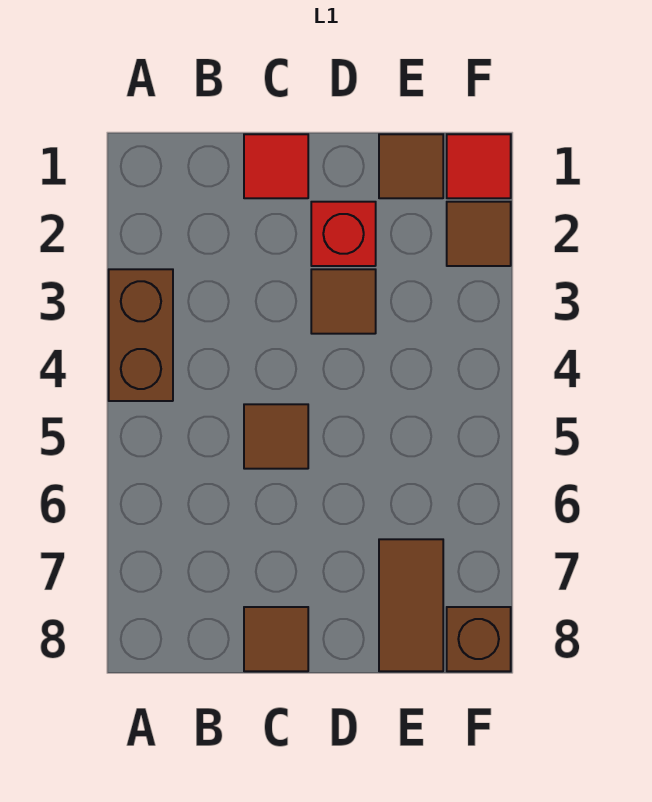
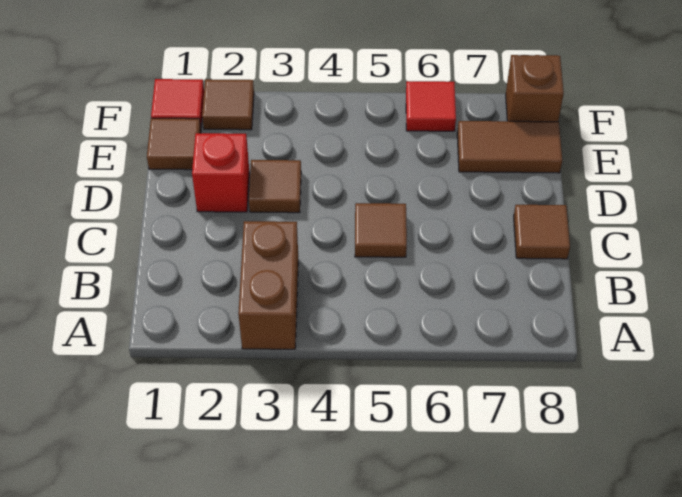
brown 1x2 brick [109,269,173,401] -> brown 1x2 brick turned to [238,221,298,349]
red 1x1 tile [244,134,308,198] -> red 1x1 tile moved to [406,81,456,131]

